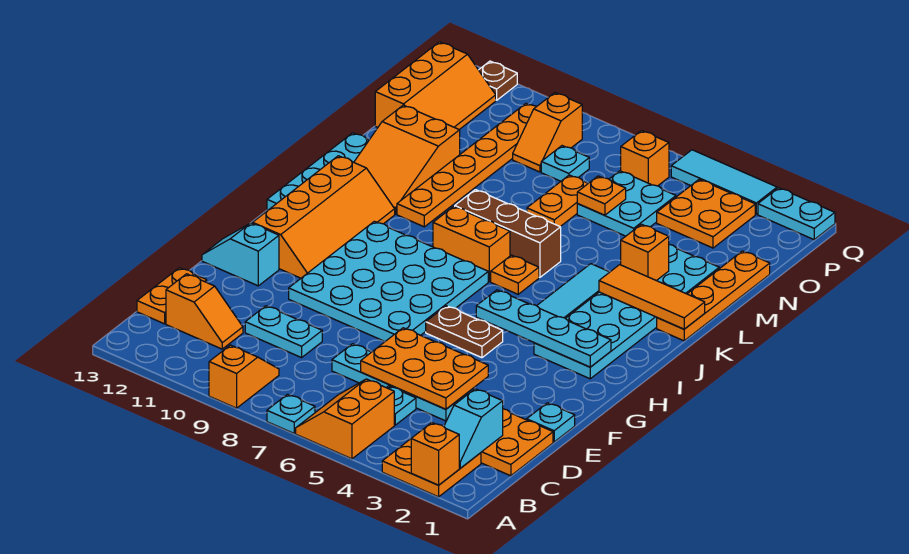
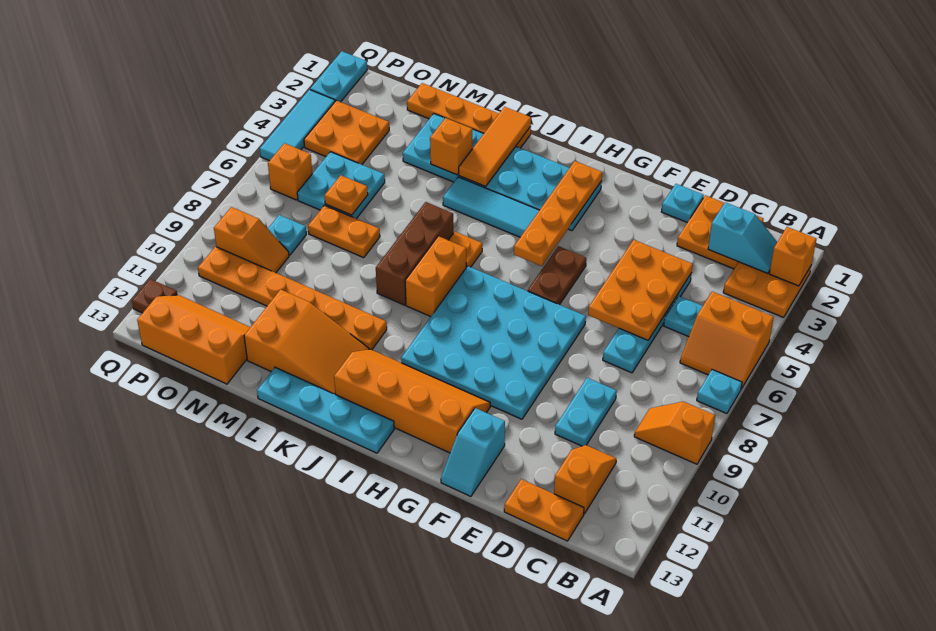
cyan 1x4 plate [476,290,611,367] -> orange 1x4 plate [514,161,602,266]

